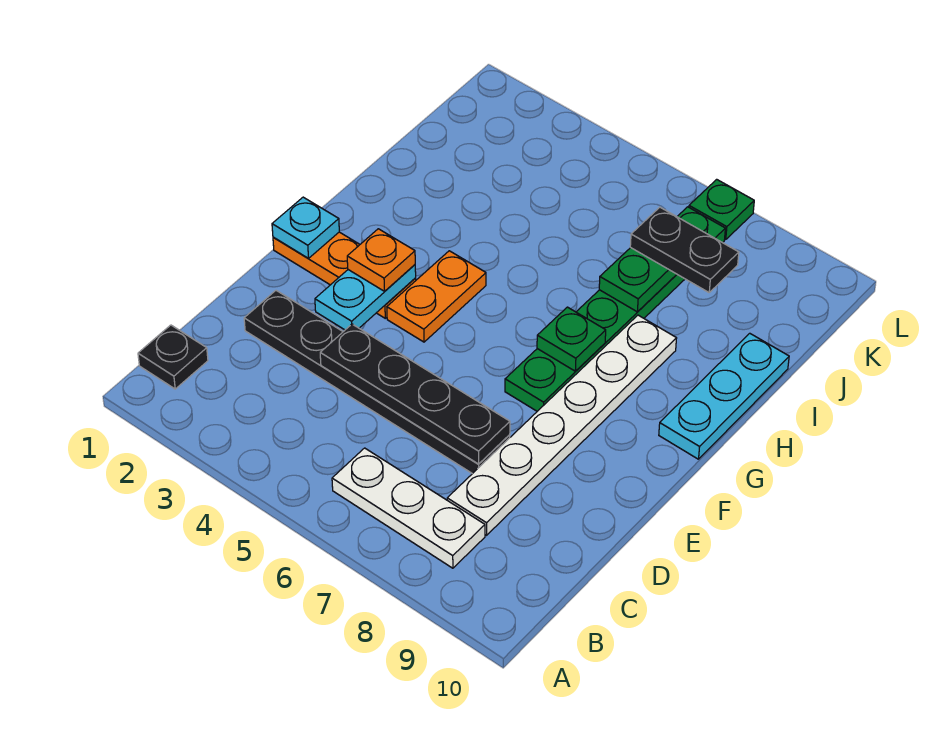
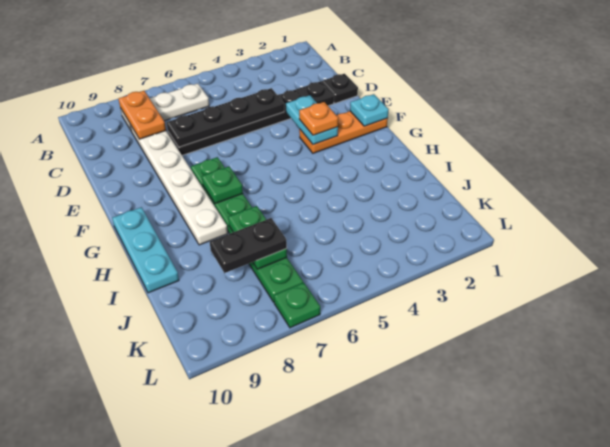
black 1x1 plate [138,325,208,389] -> black 1x1 plate moved to [322,74,358,103]
orange 1x2 plate [387,251,486,342] -> orange 1x2 plate moved to [119,91,166,139]

